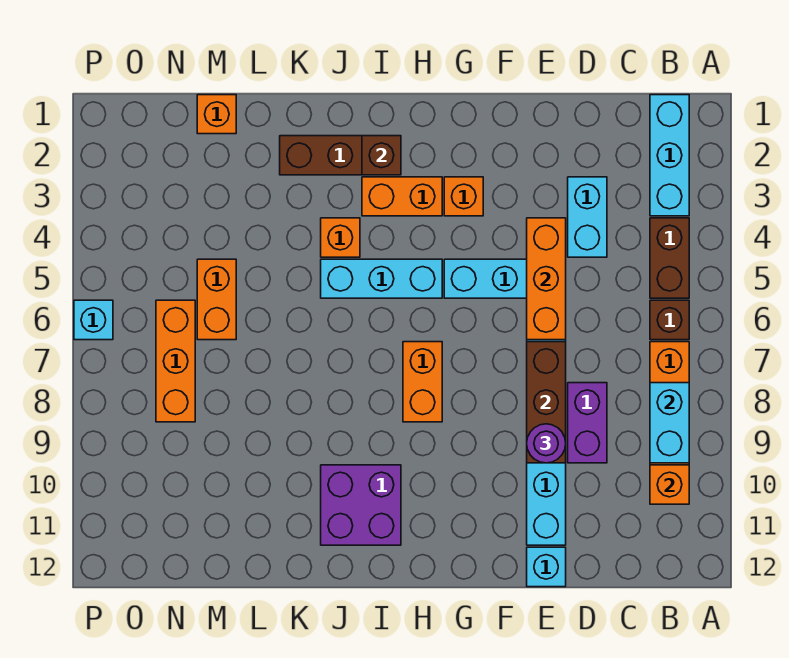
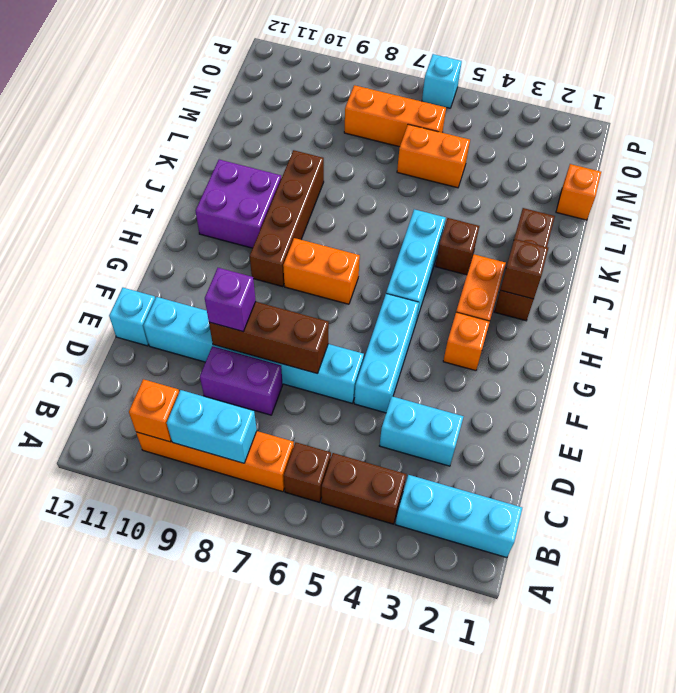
orange 1x3 brick [527,218,566,340] -> none
purple 1x1 round brick [527,424,566,463] -> purple 1x1 brick [205,268,256,332]
none -> brown 1x4 brick [250,150,324,287]
orange 1x1 brick [321,218,360,257] -> brown 1x1 brick [435,218,479,275]

